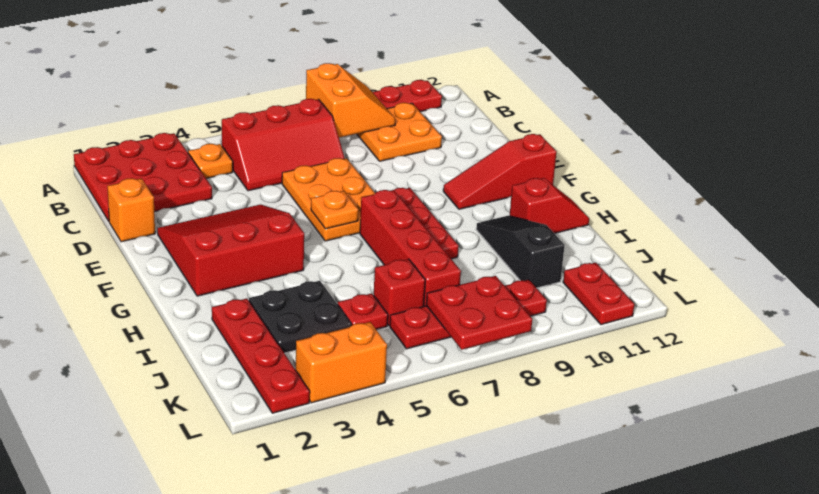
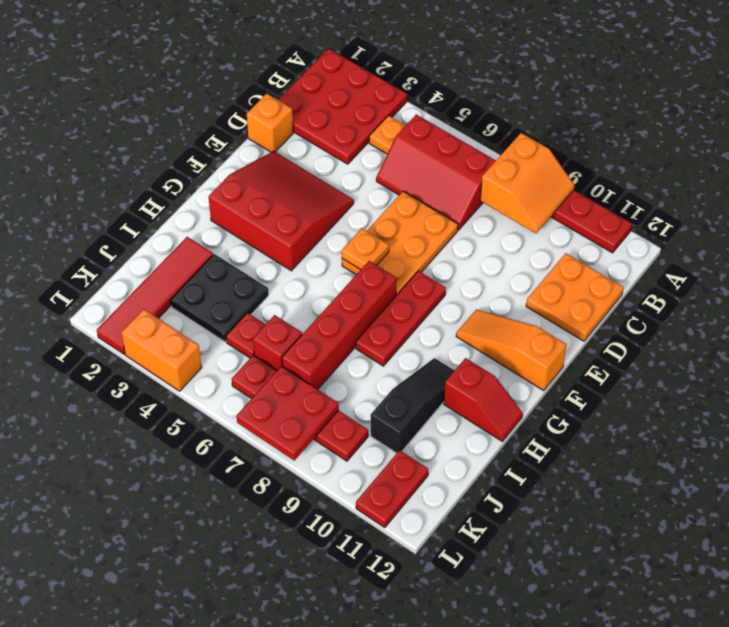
orange 2x2 plate [357,103,442,161] -> orange 2x2 plate moved to [526,253,623,341]
red 1x3 slope [443,134,557,209] -> orange 1x3 slope [456,310,566,391]
red 1x4 plate [212,299,310,413] -> red 1x4 tile [97,237,213,354]

